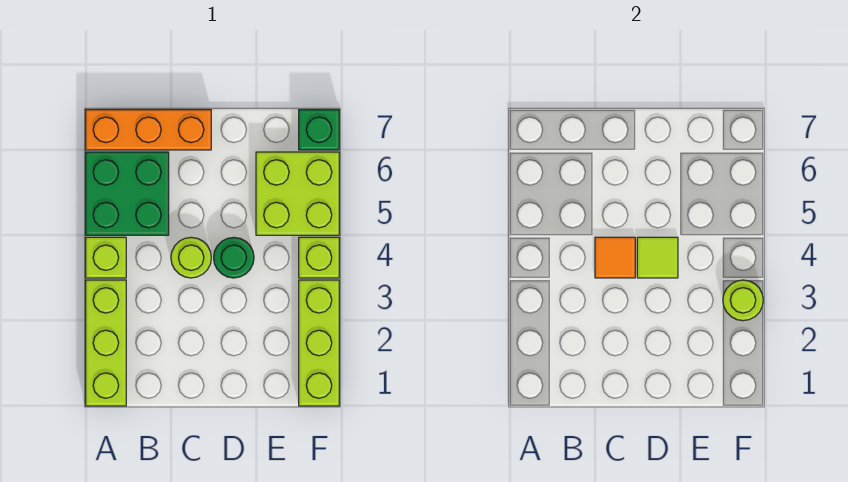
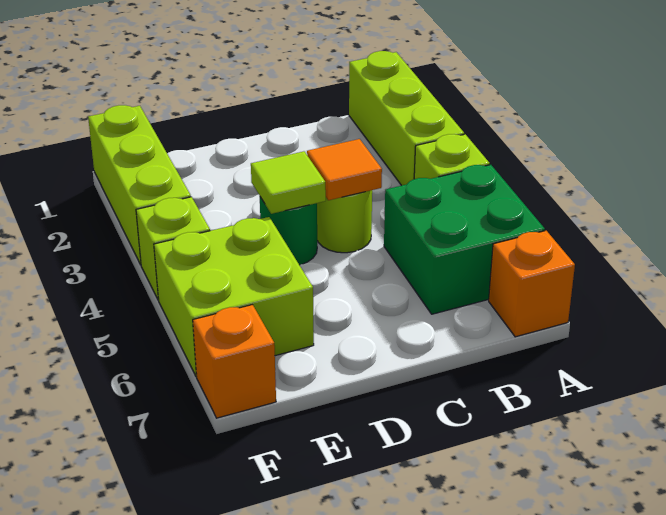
orange 1x3 brick [86,110,211,150] -> orange 1x1 brick [489,231,575,337]
lime 1x1 round brick [723,280,763,321] -> none
green 1x1 brick [299,110,339,150] -> orange 1x1 brick [193,305,276,418]

